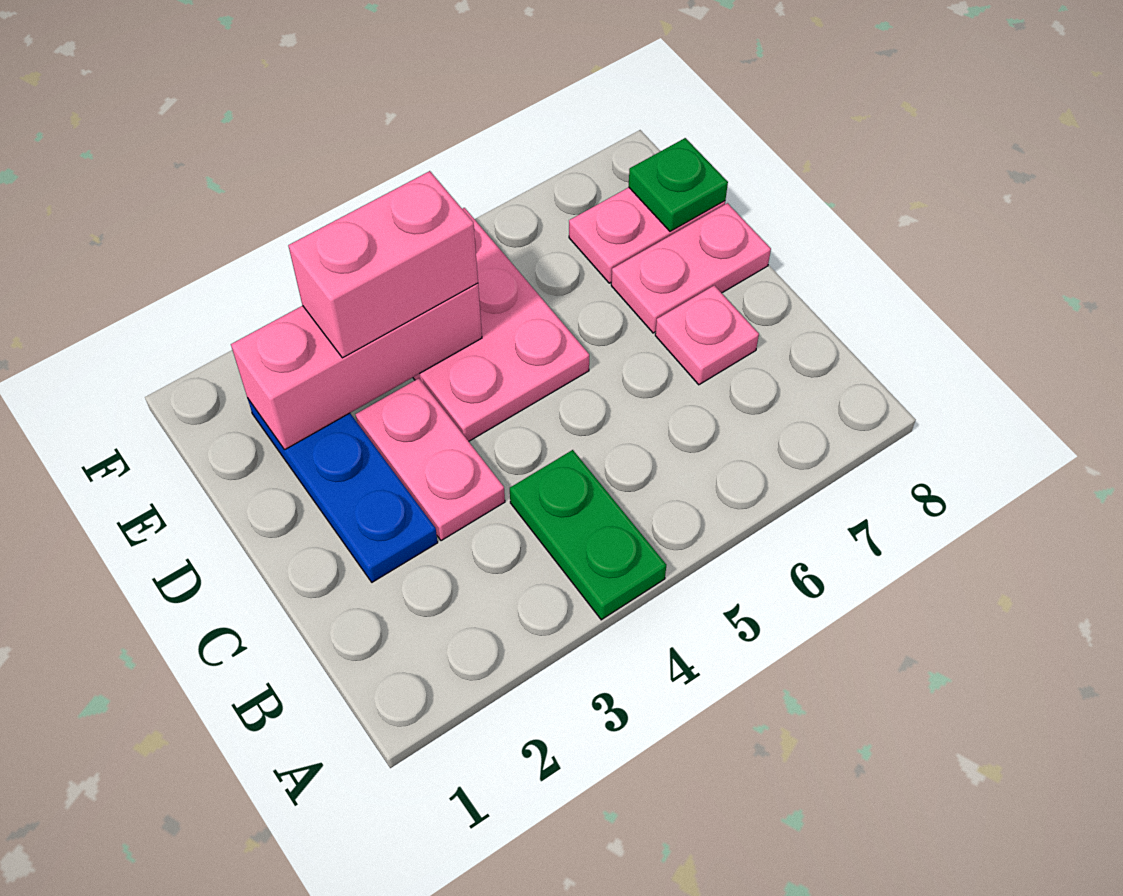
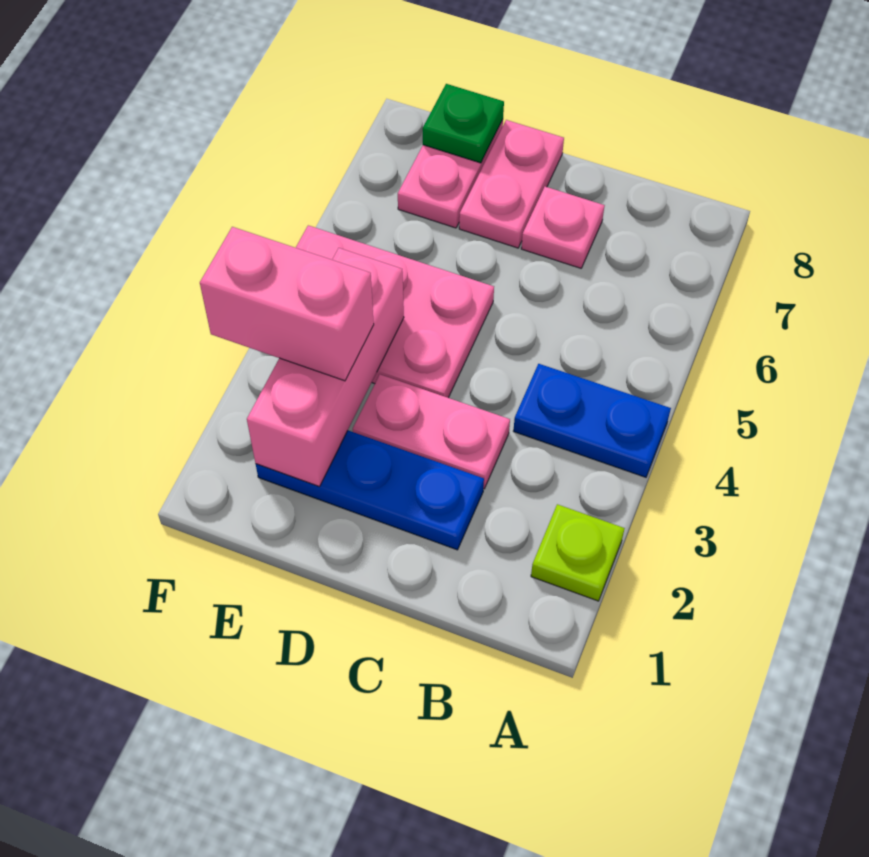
none -> lime 1x1 plate [531,504,625,601]
green 1x2 plate [510,450,666,620] -> blue 1x2 plate [514,364,671,477]
pink 1x2 brick [288,171,478,358] -> pink 1x2 brick turned to [200,227,374,381]

